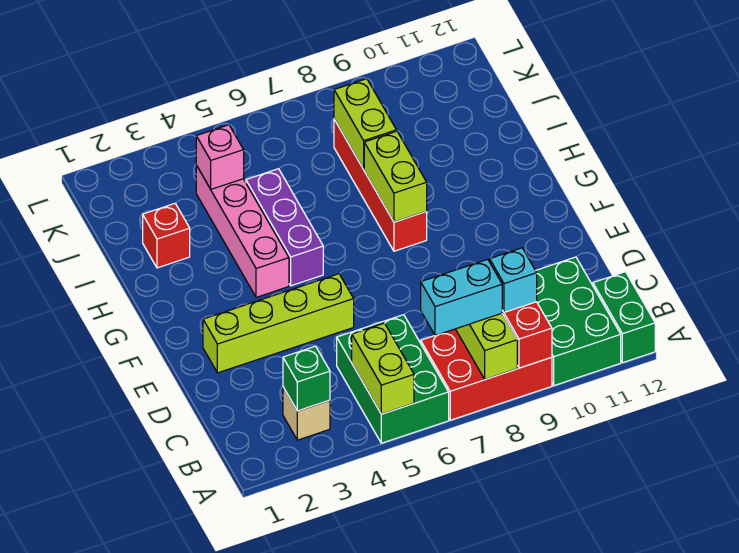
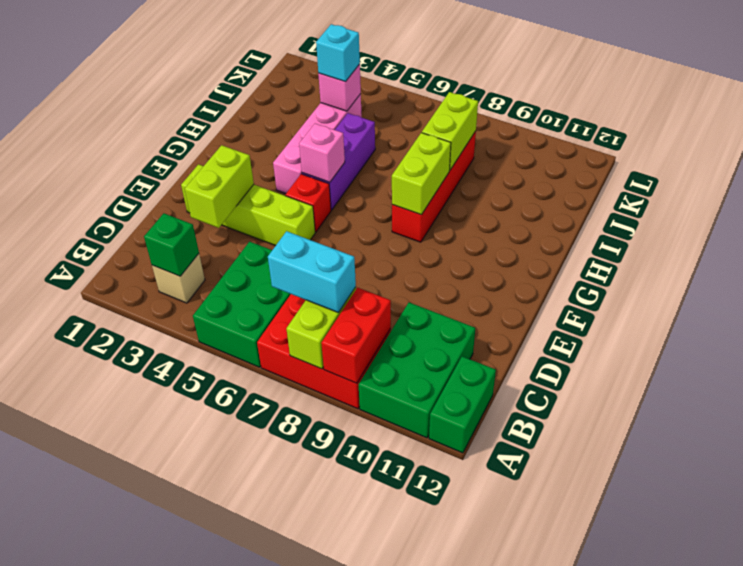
lime 1x2 brick [352,323,414,414] -> lime 1x2 brick moved to [185,145,254,228]
cyan 1x1 brick [490,248,537,312] -> cyan 1x1 brick moved to [316,24,360,82]
none -> pink 1x1 brick [299,124,345,182]
red 1x1 brick [143,203,190,268] -> red 1x1 brick moved to [285,174,331,232]

